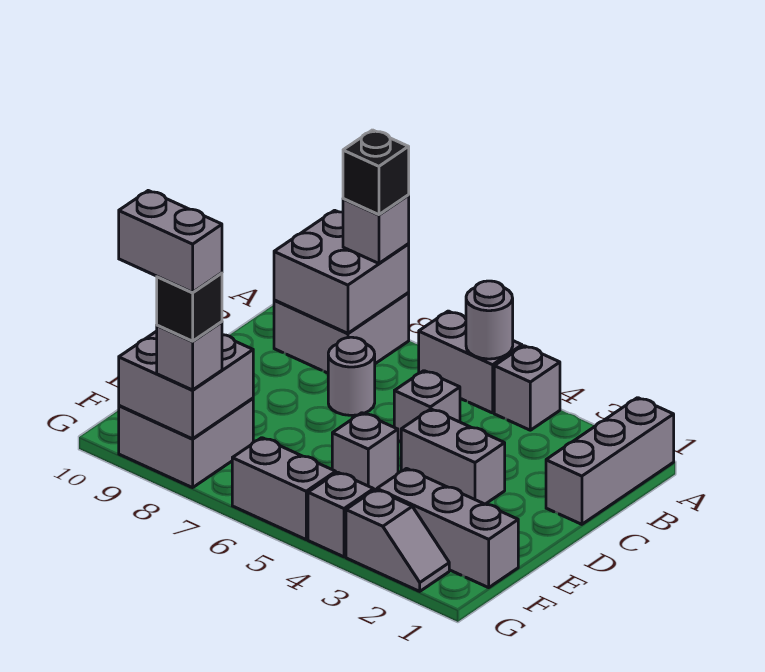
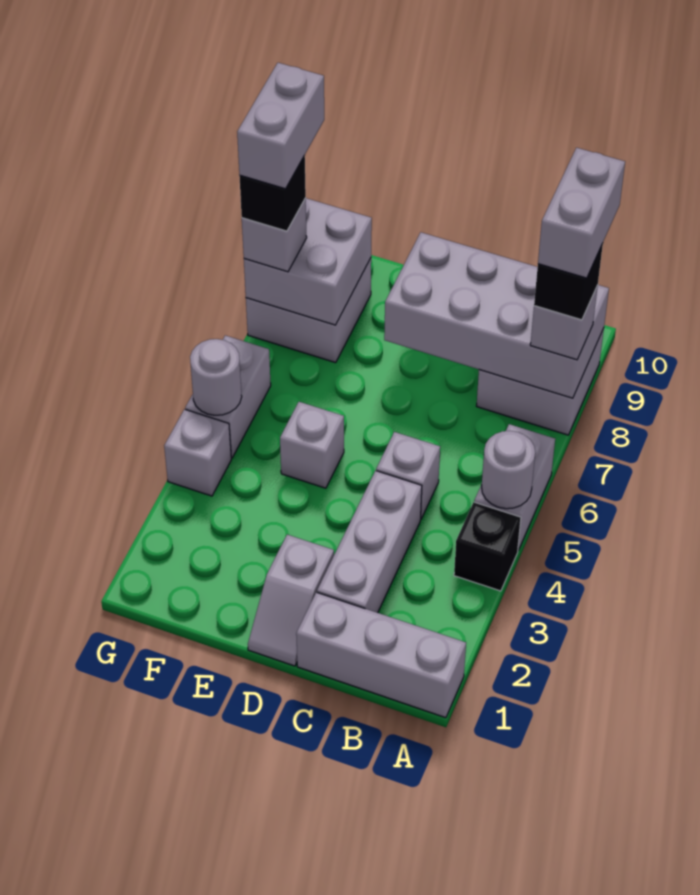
grey 1x1 brick [494,346,560,430] -> black 1x1 brick [454,502,521,591]
grey 2x2 brick [274,210,409,333] -> grey 2x4 brick [384,232,609,398]
grey 1x1 round brick [328,337,375,415] -> grey 1x1 round brick moved to [190,339,242,415]
grey 1x2 brick [401,409,505,504] -> grey 1x2 brick moved to [538,148,625,278]
grey 1x3 brick [377,469,518,588] -> grey 1x3 brick moved to [317,471,422,613]
grey 1x2 slope [346,490,449,591] -> grey 1x2 slope moved to [248,535,334,666]

